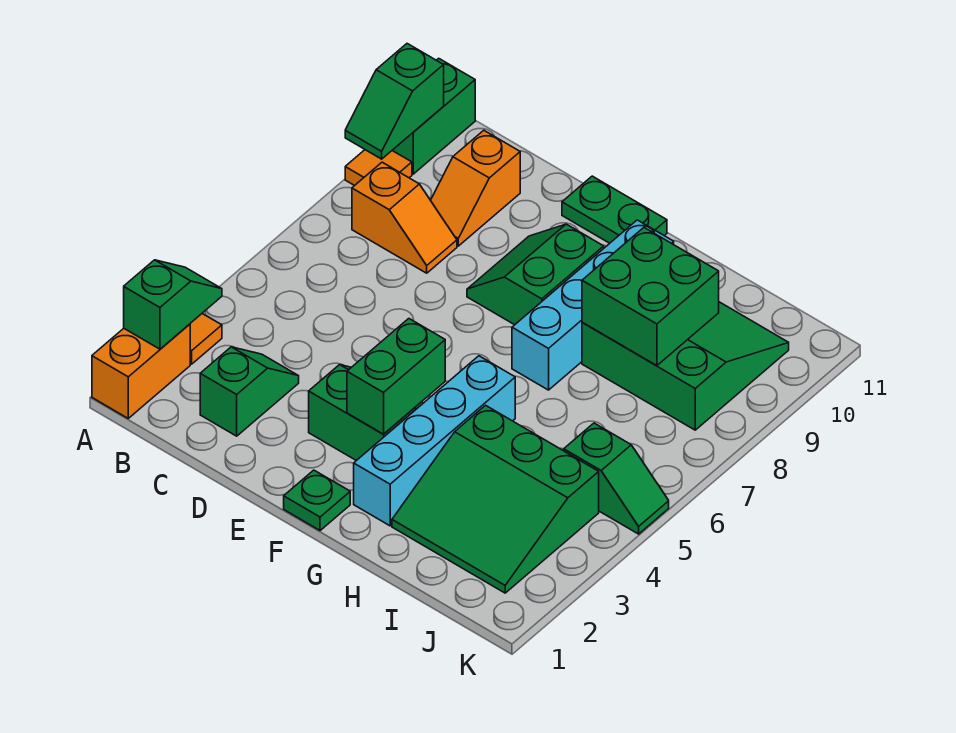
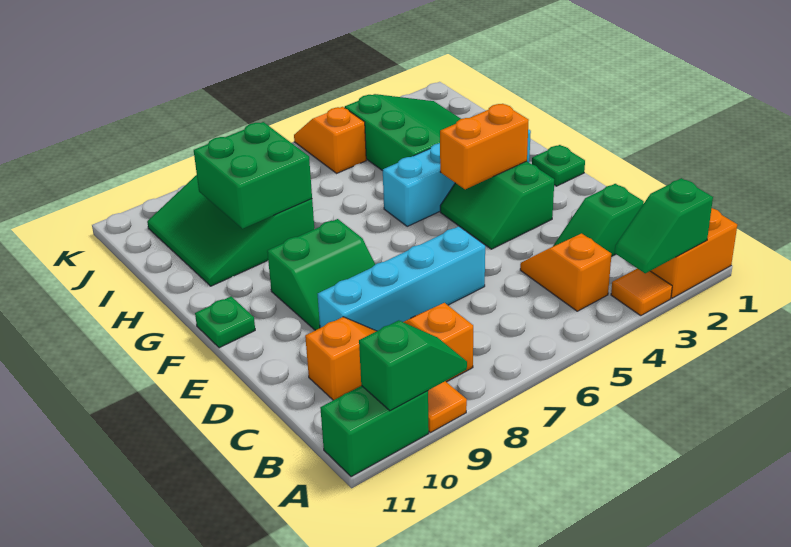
none -> orange 1x2 slope [520,234,612,311]
green 1x2 plate [562,176,667,243] -> green 1x1 plate [195,296,255,348]
green 1x2 brick [347,319,445,434] -> orange 1x2 brick [440,104,529,189]
cyan 1x4 brick [512,220,674,390] -> cyan 1x4 brick moved to [318,226,485,331]
green 1x2 slope [564,423,669,534] -> orange 1x2 slope [294,107,366,173]

